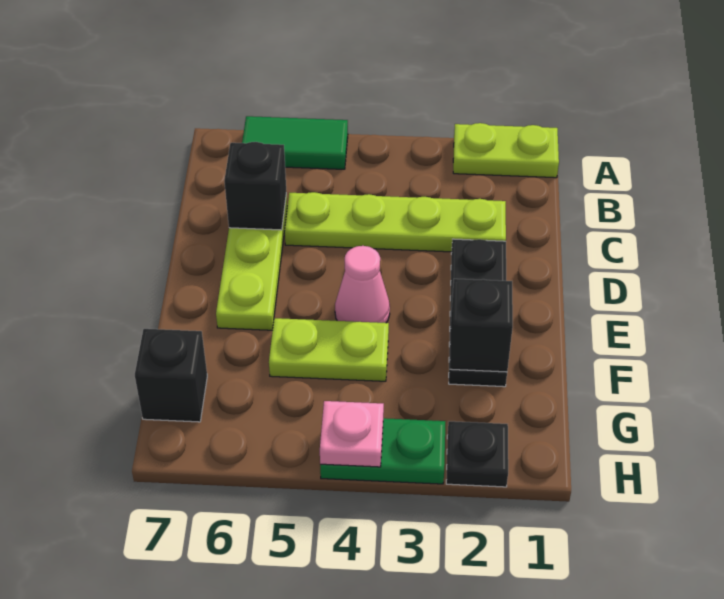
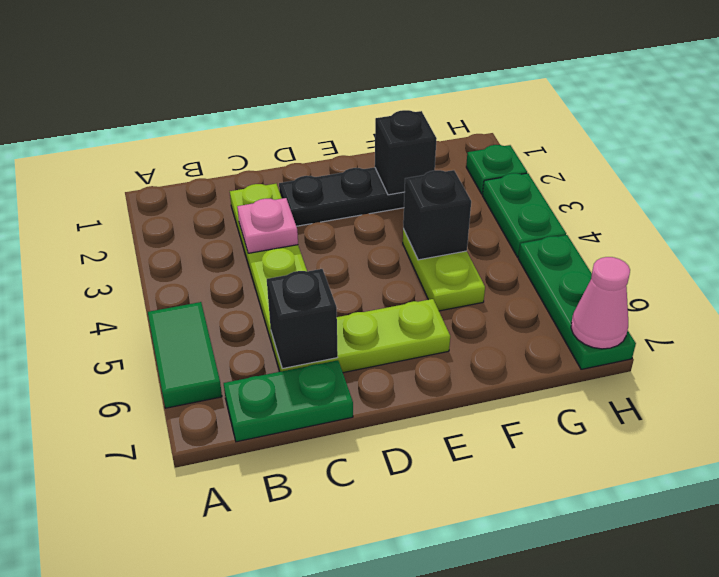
lime 1x2 plate [453,123,559,178] -> none
none -> green 1x2 plate [224,360,353,442]
pink 1x1 cone [335,246,390,323] -> pink 1x1 cone moved to [571,257,630,349]
black 1x1 brick [135,329,207,422] -> black 1x1 brick moved to [403,170,471,260]
black 1x1 plate [446,421,508,487] -> green 1x1 plate [466,145,527,194]
pink 1x1 plate [320,401,384,467] -> pink 1x1 plate moved to [237,198,298,253]
none -> green 1x3 plate [518,235,636,369]

